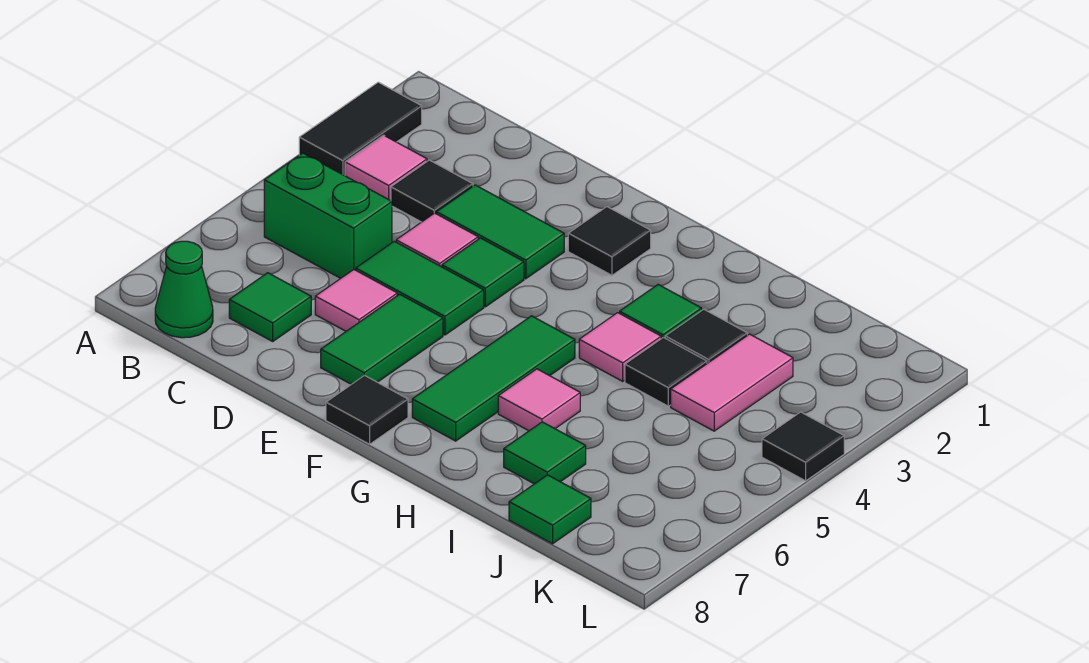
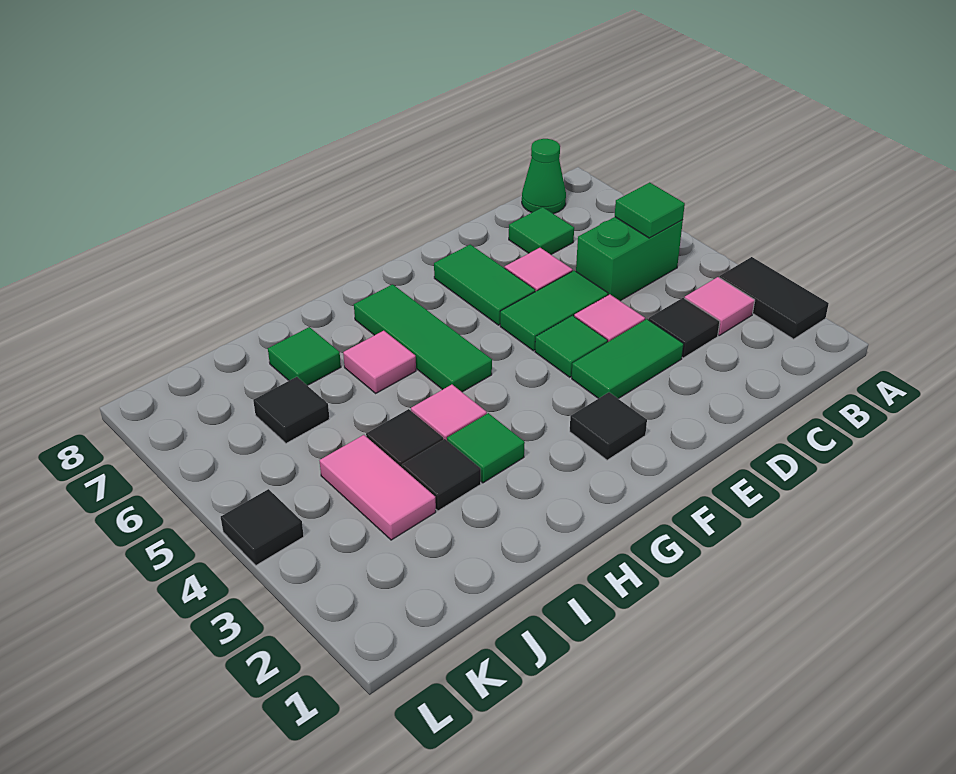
black 1x1 tile [326,375,408,444] -> black 1x1 tile moved to [253,377,329,443]
green 1x1 tile [509,475,591,544] -> green 1x1 tile moved to [615,182,685,238]

